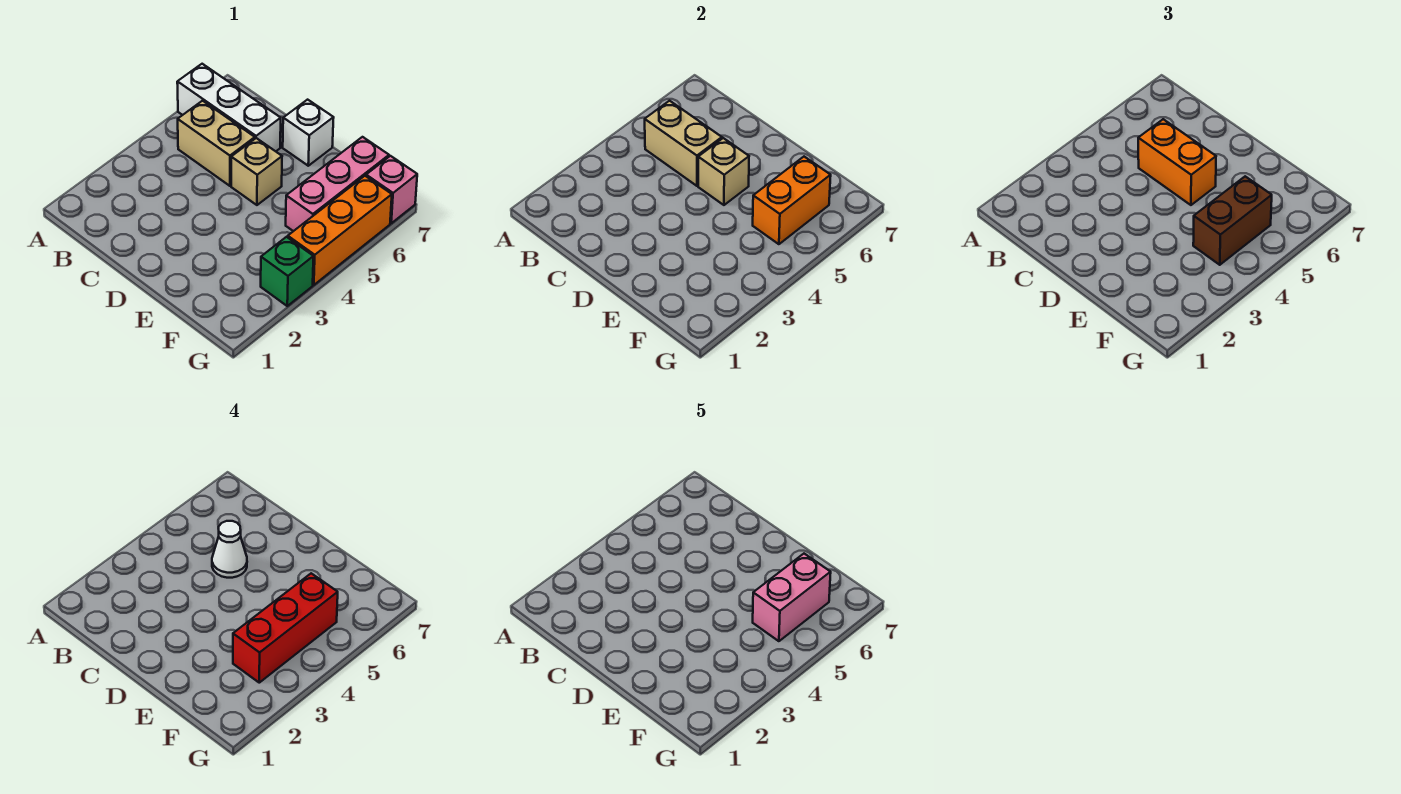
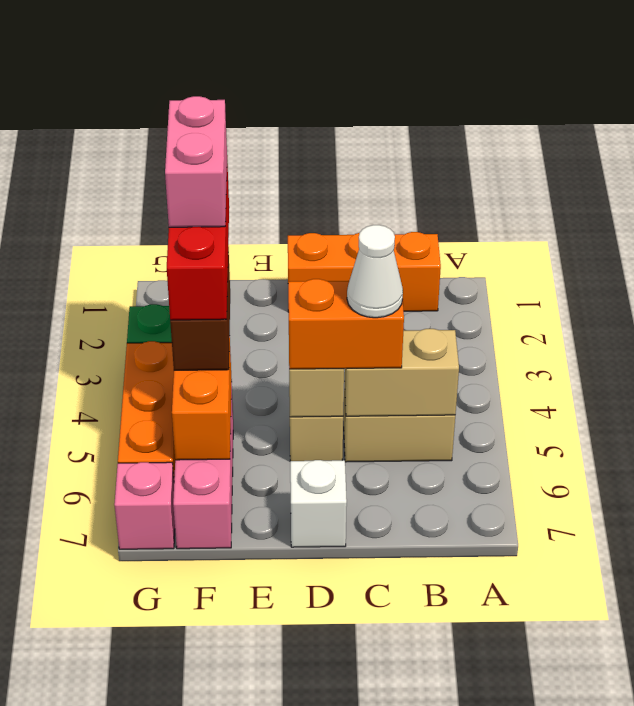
white 1x3 brick [177,64,281,151] -> none
none -> orange 1x3 brick [288,232,441,312]
pink 1x2 brick [753,554,831,641] -> pink 1x2 brick moved to [165,96,227,227]

